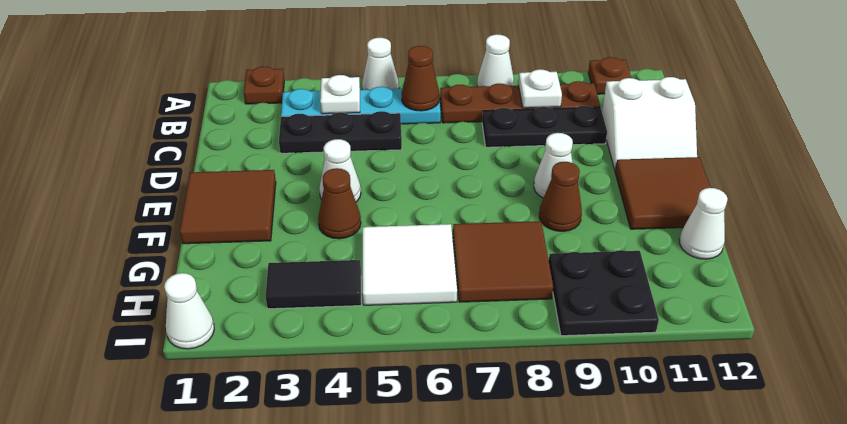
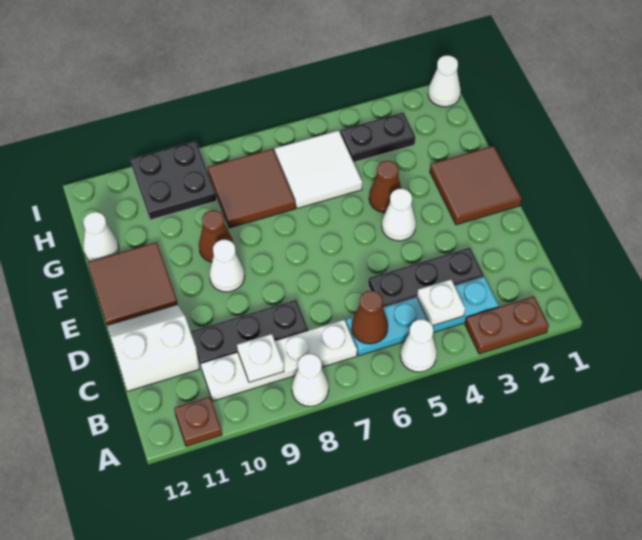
brown 1x1 plate [244,67,284,104] -> brown 1x2 plate [465,296,549,354]
brown 1x4 plate [440,81,600,123] -> white 1x4 plate [201,320,357,401]
black 1x2 tile [266,260,361,309] -> black 1x2 plate [340,113,415,162]

